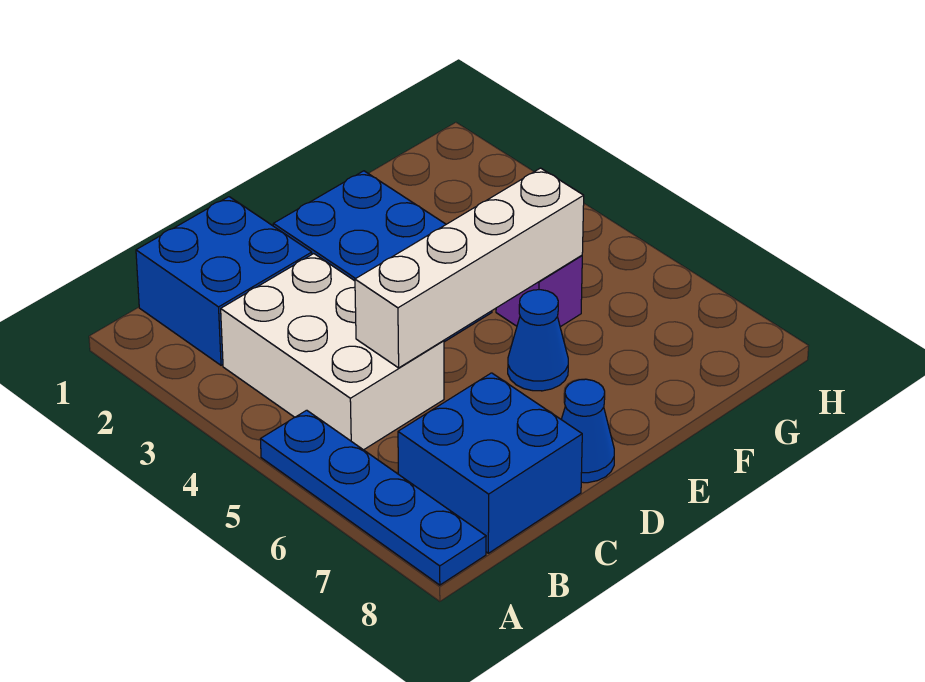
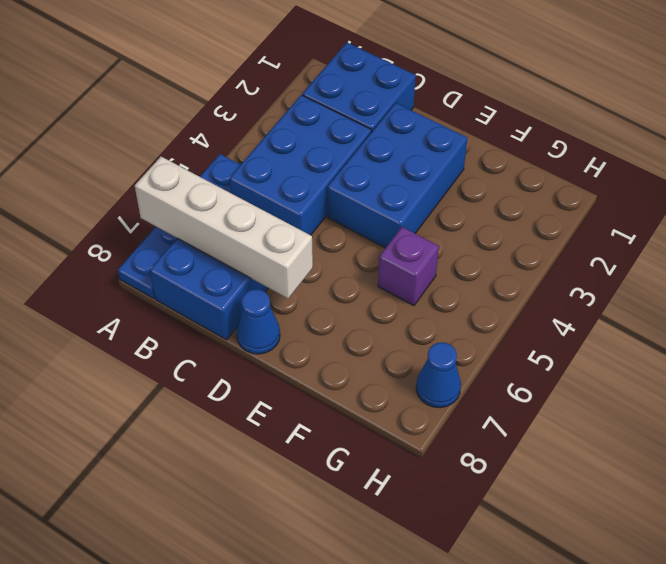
white 2x3 brick [221,254,444,450] -> blue 2x3 brick [229,95,371,235]
white 1x4 brick [355,168,584,368] -> white 1x4 brick moved to [135,157,313,298]
blue 1x1 cone [508,290,568,391] -> blue 1x1 cone moved to [416,342,461,408]

